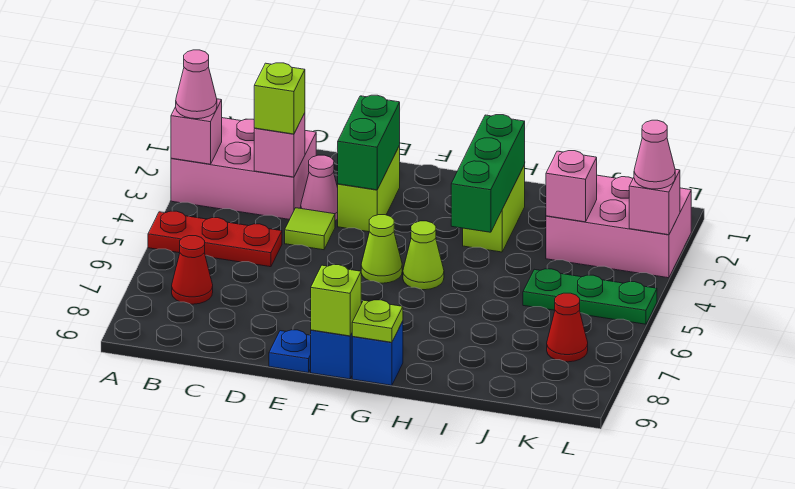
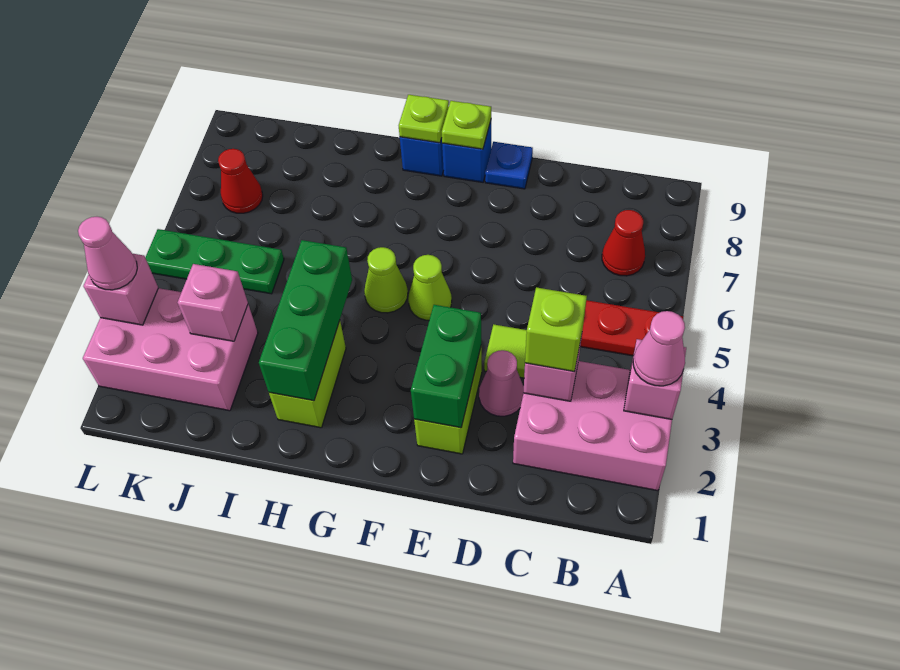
lime 1x1 brick [311,265,361,336] -> lime 1x1 plate [442,101,491,149]

